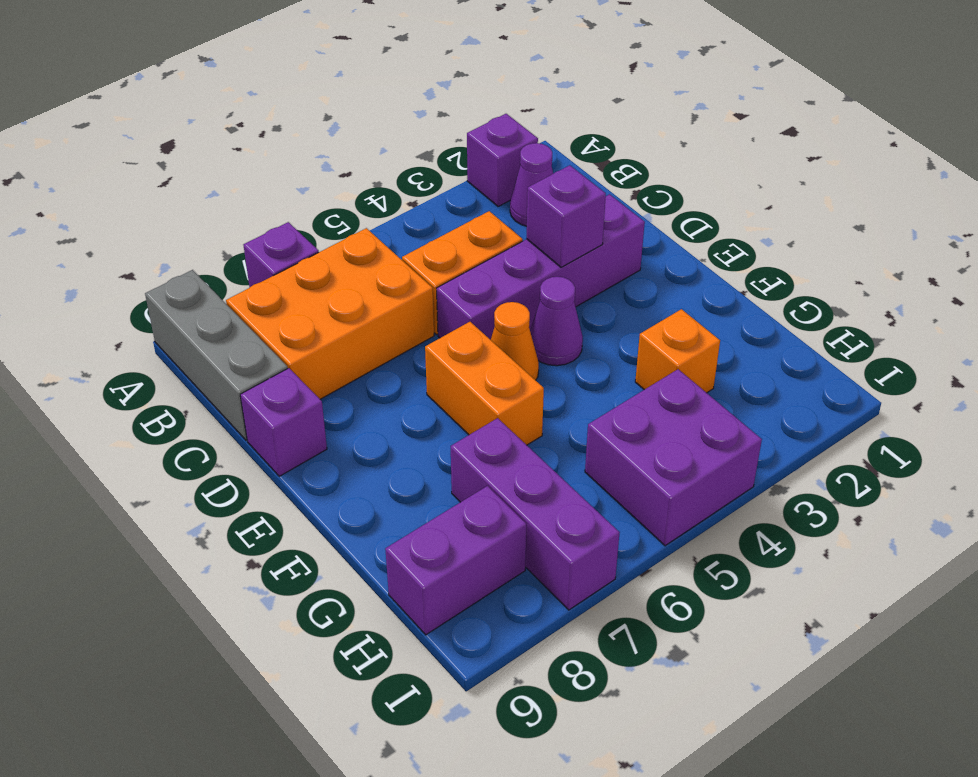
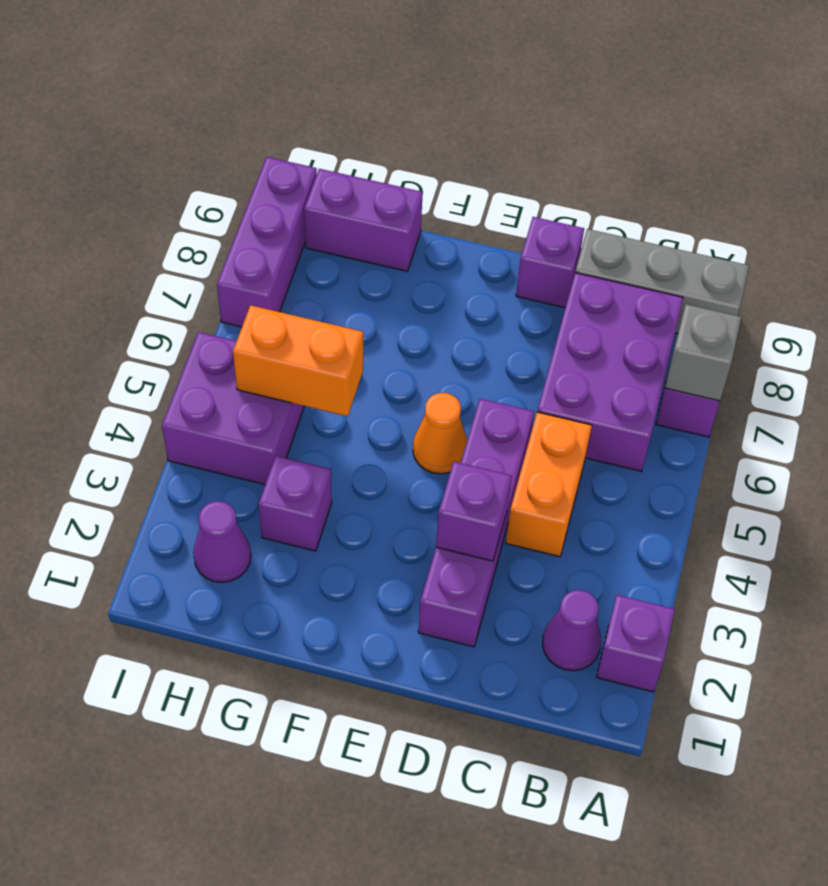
none -> grey 1x1 brick [665,304,741,401]
orange 2x3 brick [226,228,434,399] -> purple 2x3 brick [537,273,683,471]
purple 1x1 cone [530,277,583,366] -> purple 1x1 cone moved to [193,501,251,582]
orange 1x2 brick [425,322,544,445] -> orange 1x2 brick moved to [233,305,363,416]
orange 1x1 brick [635,309,720,393] -> purple 1x1 brick [259,456,332,551]
purple 1x3 brick [451,418,620,610] -> purple 1x3 brick turned to [217,157,317,327]
purple 1x2 brick [385,486,526,635] -> purple 1x2 brick turned to [304,169,423,271]

